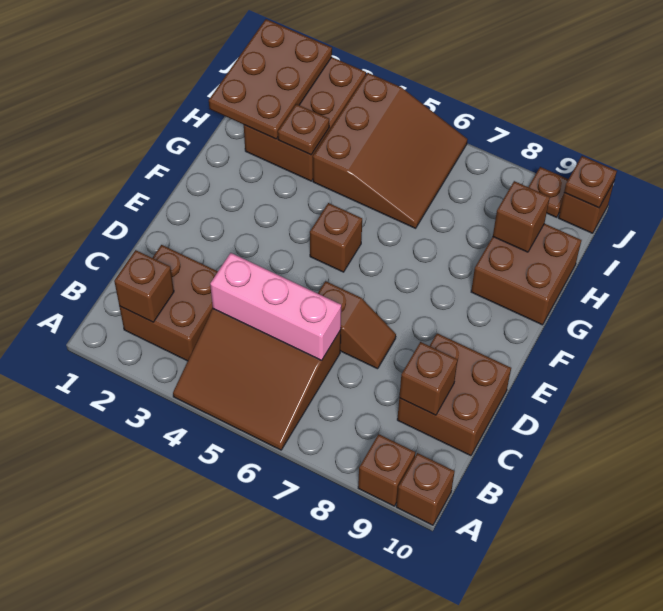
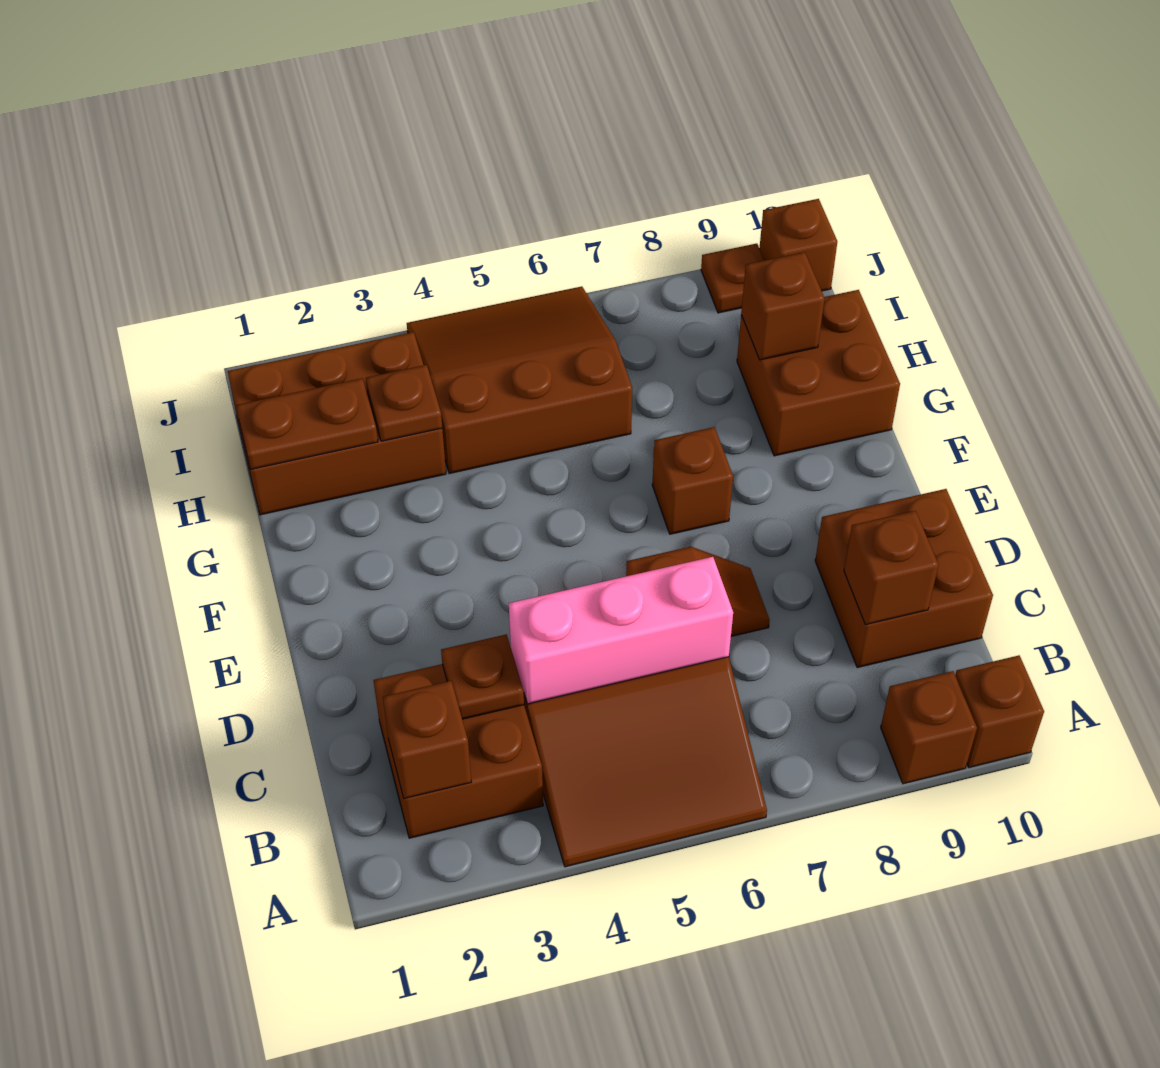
brown 1x1 brick [310,203,362,272] -> brown 1x1 brick moved to [652,427,733,534]
brown 2x3 plate [209,19,332,139] -> brown 1x2 plate [236,378,378,469]
brown 2x3 brick [244,57,366,181] -> brown 2x3 brick turned to [228,332,446,515]
brown 3x3 slope [313,73,468,228] -> brown 3x3 slope turned to [407,286,632,474]
brown 1x1 plate [564,156,617,208] -> brown 1x1 plate moved to [441,634,524,719]

